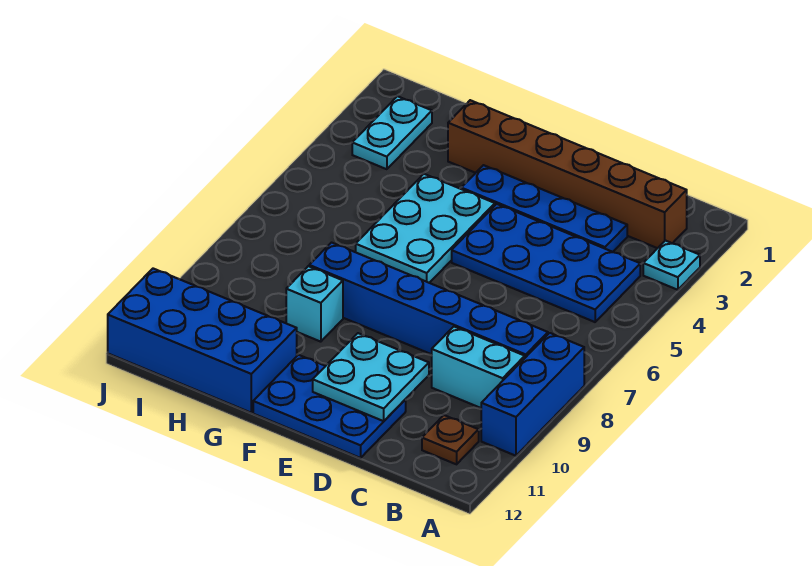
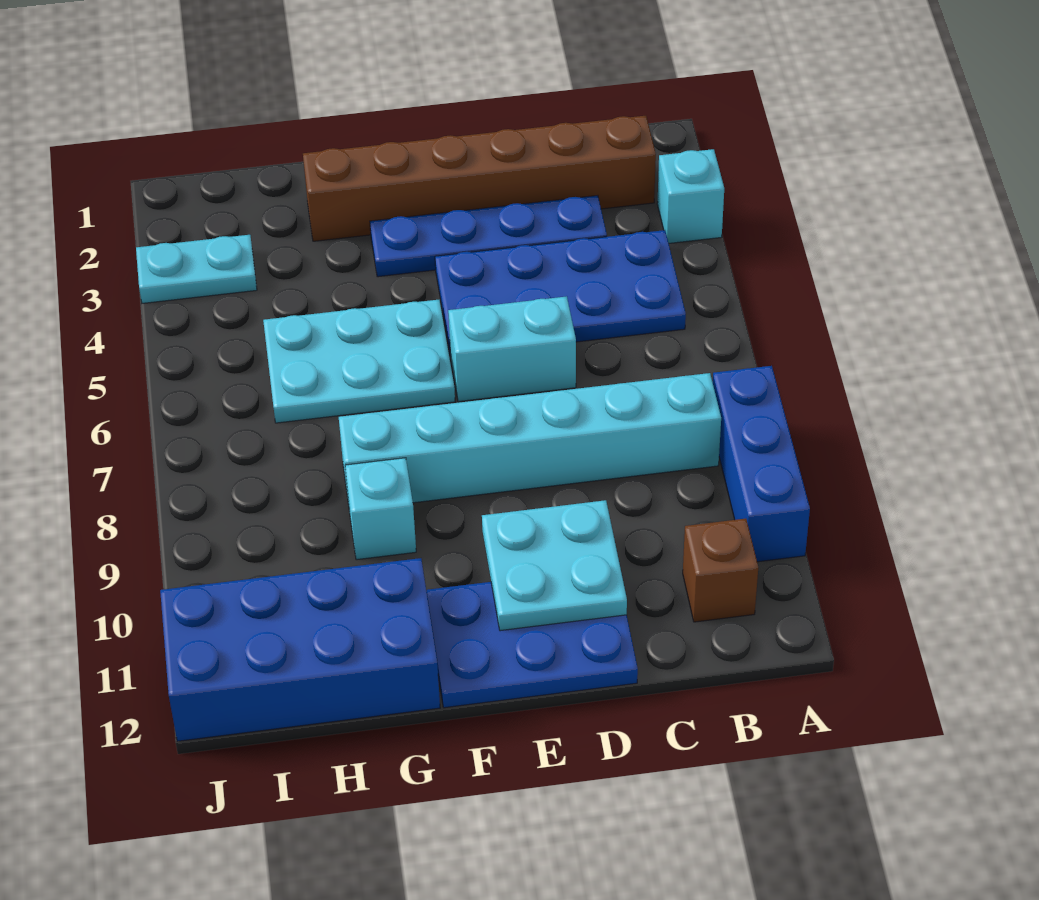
cyan 1x1 plate [643,241,700,290] -> cyan 1x1 brick [657,149,724,243]
blue 1x6 brick [309,243,548,358] -> cyan 1x6 brick [339,373,721,504]
cyan 1x2 brick [432,327,525,408] -> cyan 1x2 brick moved to [448,296,576,402]
brown 1x1 plate [422,415,479,464] -> brown 1x1 brick [683,519,758,622]
cyan 2x3 plate [356,174,495,283] -> cyan 2x3 plate turned to [263,300,455,423]
cyan 1x2 plate [352,96,432,169] -> cyan 1x2 plate turned to [136,235,257,303]

